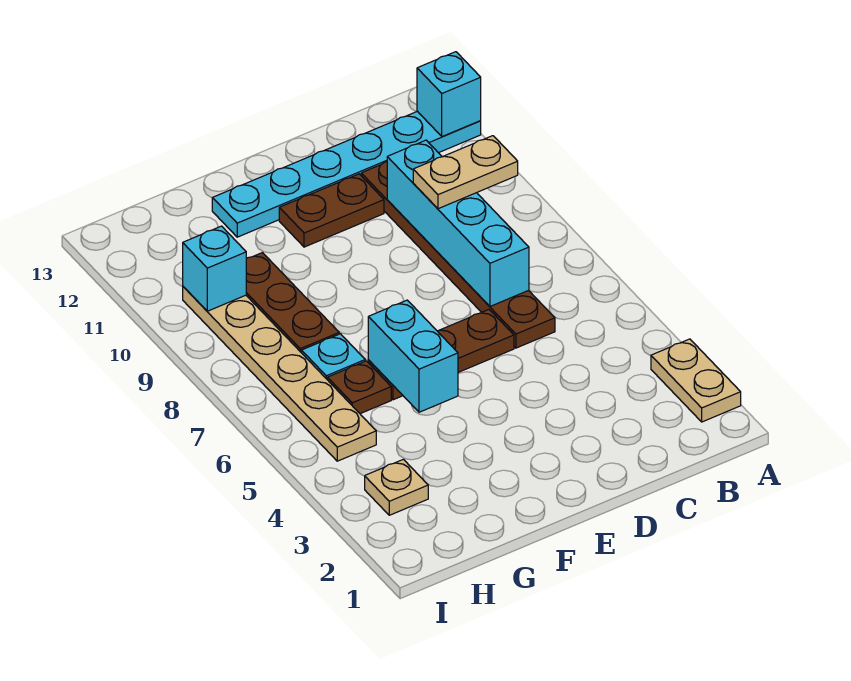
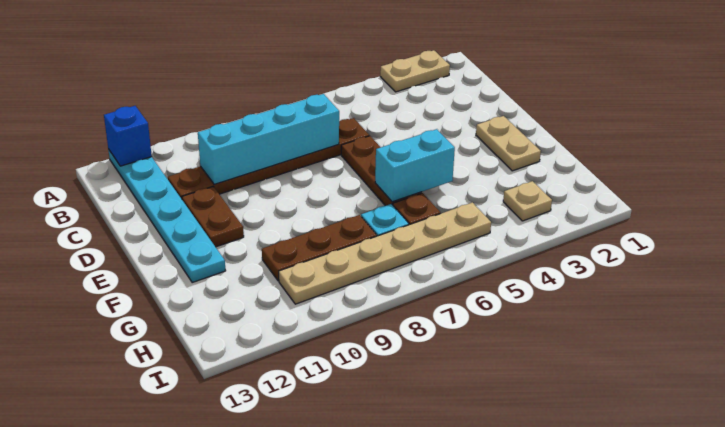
cyan 1x1 brick [417,52,481,137] -> blue 1x1 brick [104,106,152,166]
tan 1x2 plate [413,136,518,209] -> tan 1x2 plate moved to [476,116,541,171]
cyan 1x1 brick [183,226,246,311] -> none

